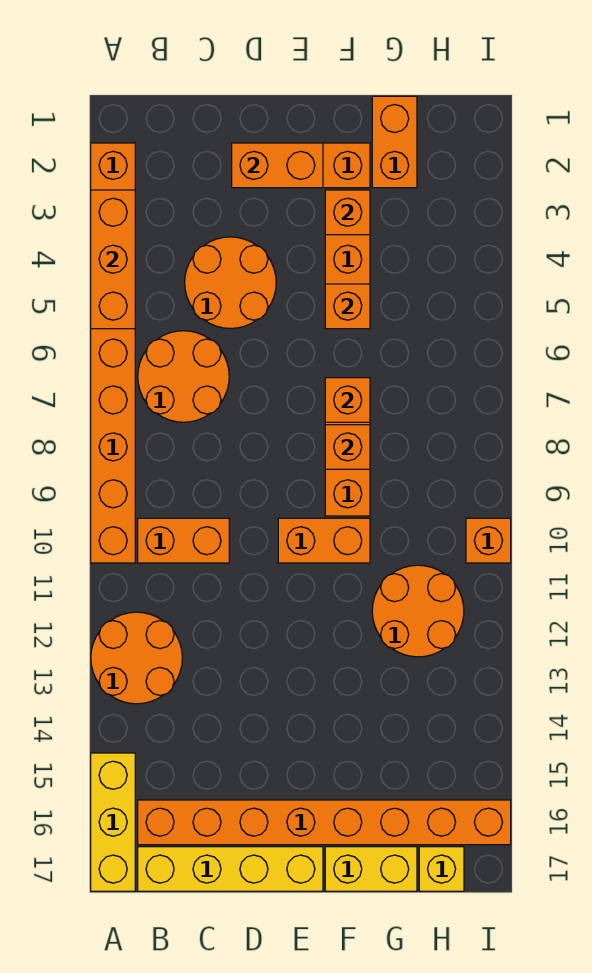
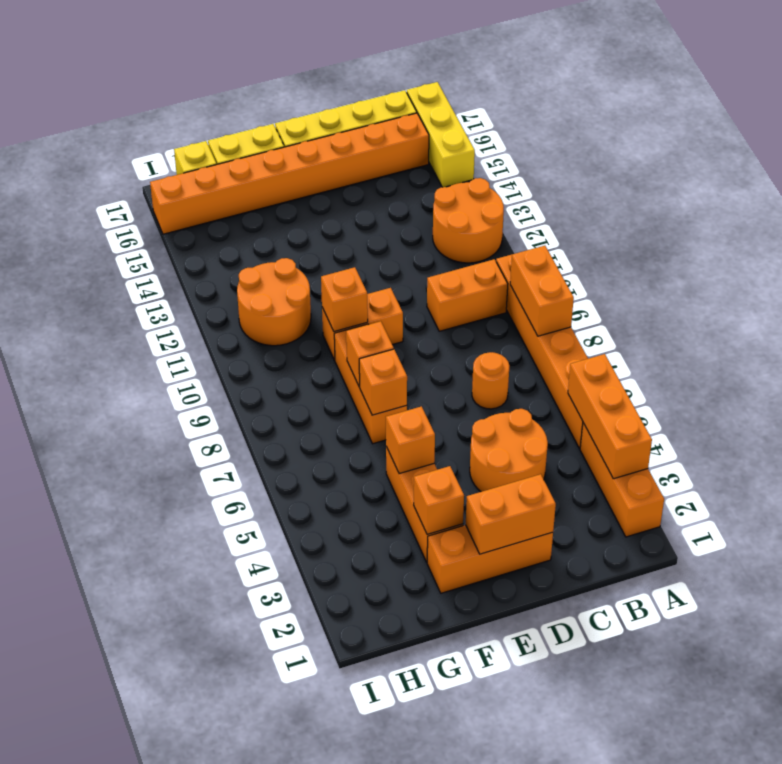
orange 2x2 round brick [138,331,229,422] -> orange 1x1 round brick [472,352,509,409]
orange 1x2 brick [372,96,417,188] -> orange 1x2 brick moved to [510,246,574,336]
orange 1x1 brick [466,518,511,563] -> orange 1x1 brick moved to [321,267,368,332]

